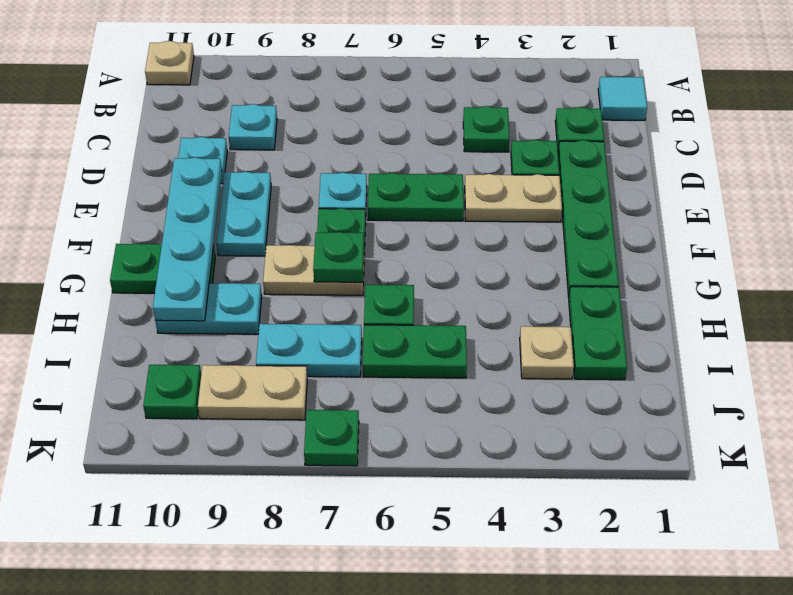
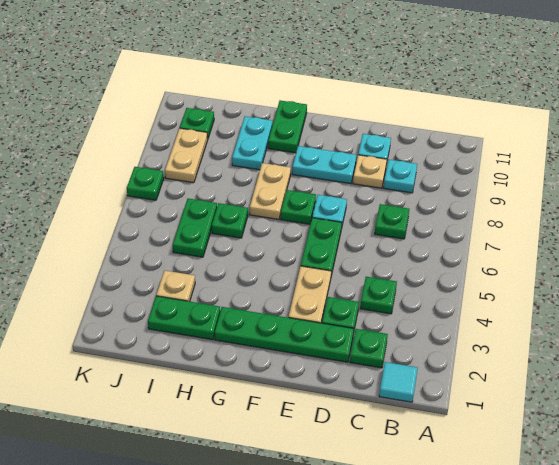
tan 1x1 plate [145,41,194,85] -> tan 1x1 plate moved to [353,155,387,188]
cyan 1x4 plate [153,157,222,321] -> none
green 1x1 plate [313,232,364,282] -> green 1x1 plate moved to [375,204,409,239]
cyan 1x2 plate [256,324,362,377] -> none

